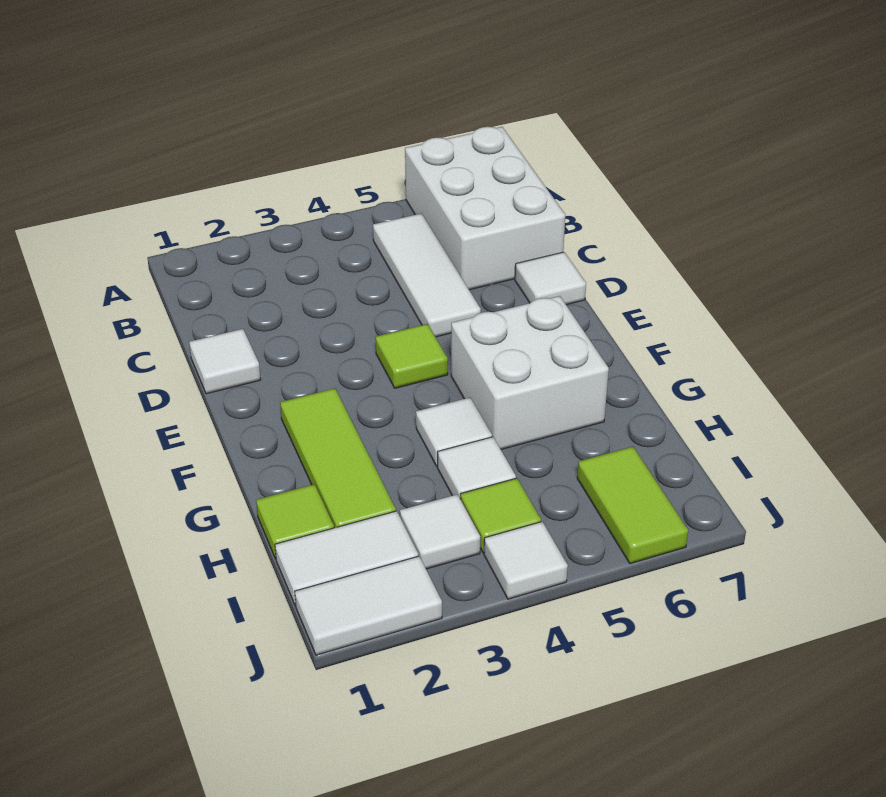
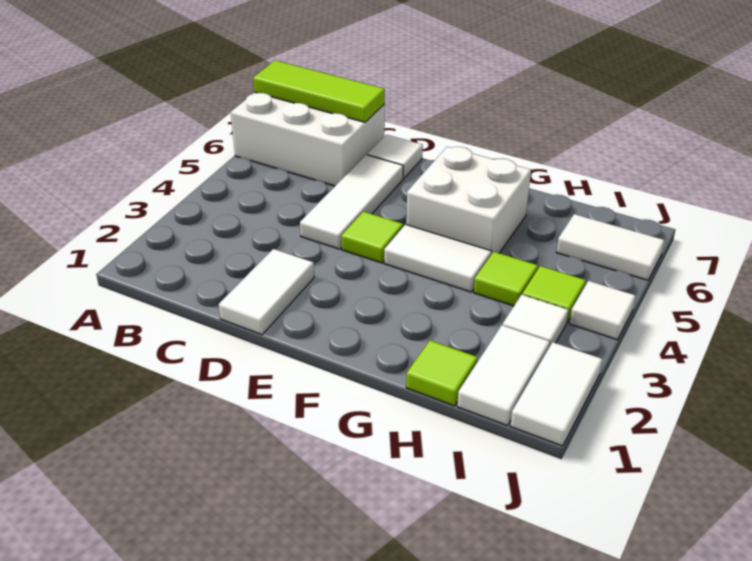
white 1x3 tile [373,213,481,337] -> white 1x3 tile turned to [300,155,403,249]
white 1x1 tile [189,329,261,394] -> white 1x2 tile [219,249,314,335]
lime 1x3 tile [280,388,396,528] -> lime 1x3 tile moved to [253,61,385,122]
white 1x1 tile [416,397,492,467] -> white 1x2 tile [384,224,491,292]
white 1x1 tile [438,437,516,499] -> lime 1x1 tile [474,252,538,306]
lime 1x2 tile [577,447,688,564] -> white 1x2 tile [556,214,664,280]

